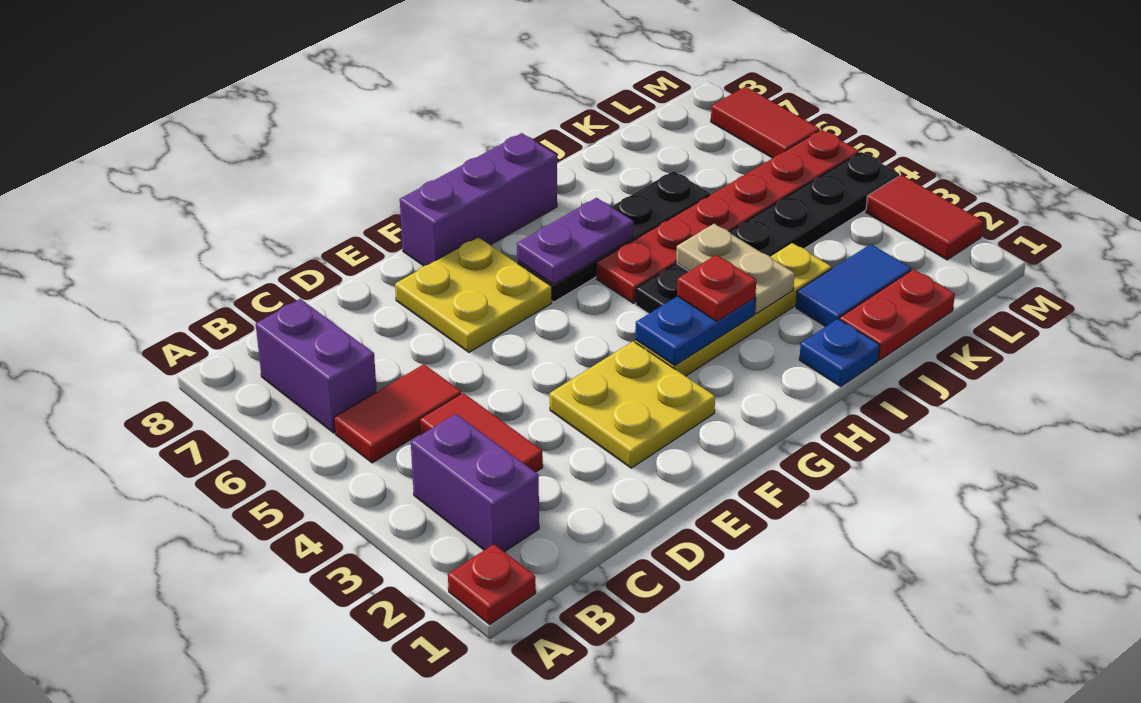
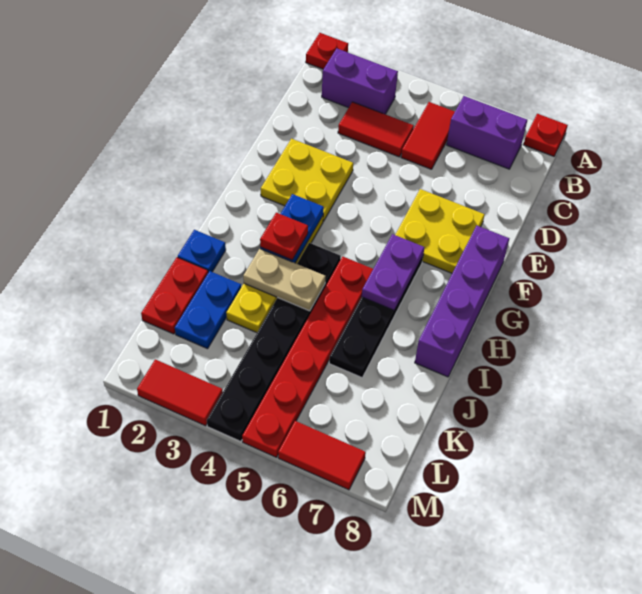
none -> red 1x1 plate [524,114,568,156]
purple 1x3 brick [400,133,557,266] -> purple 1x4 brick [415,226,509,377]
blue 1x2 tile [796,244,911,327] -> blue 1x2 plate [175,271,241,349]

